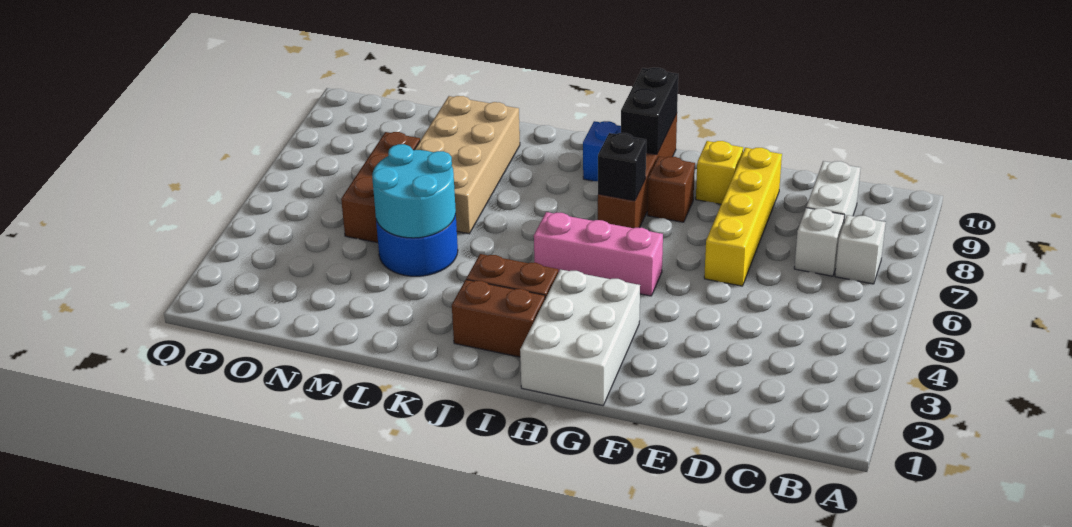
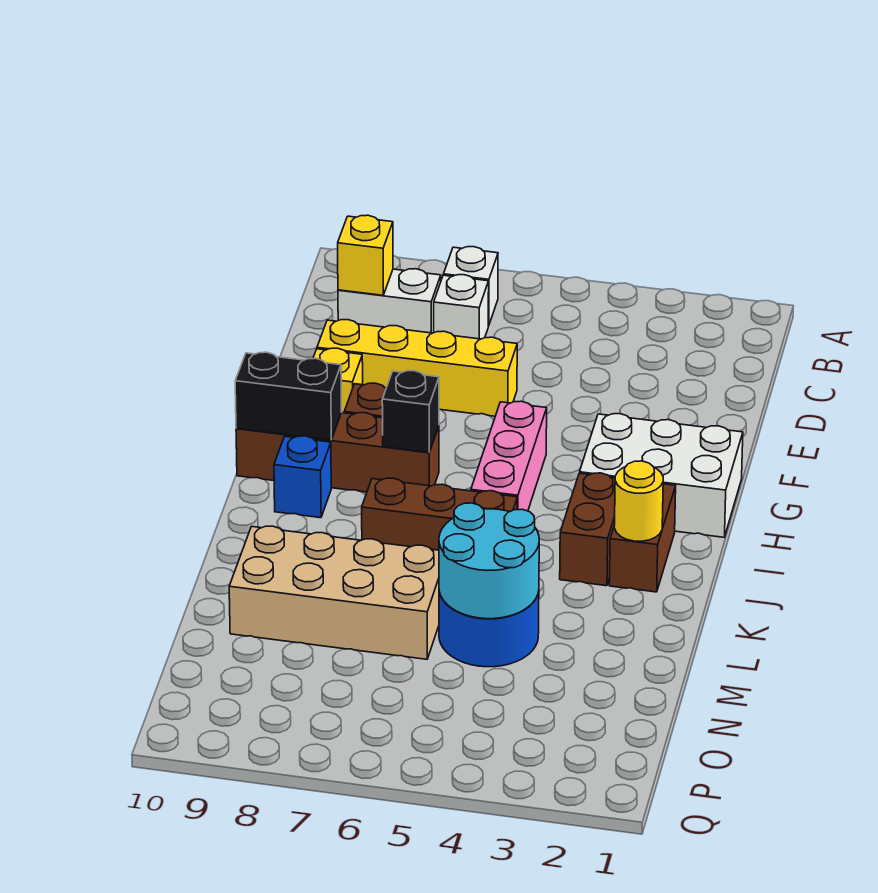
none -> yellow 1x1 brick [338,215,393,295]
none -> yellow 1x1 round brick [614,461,663,541]
brown 1x3 brick [341,132,420,243] -> brown 1x3 brick moved to [362,478,518,550]

